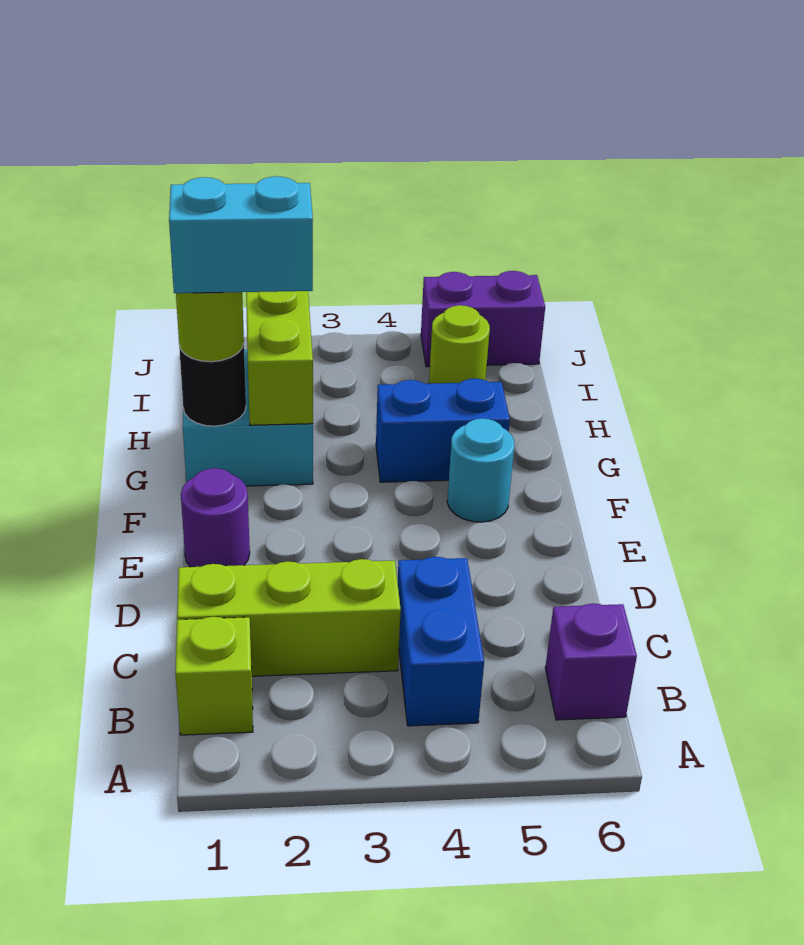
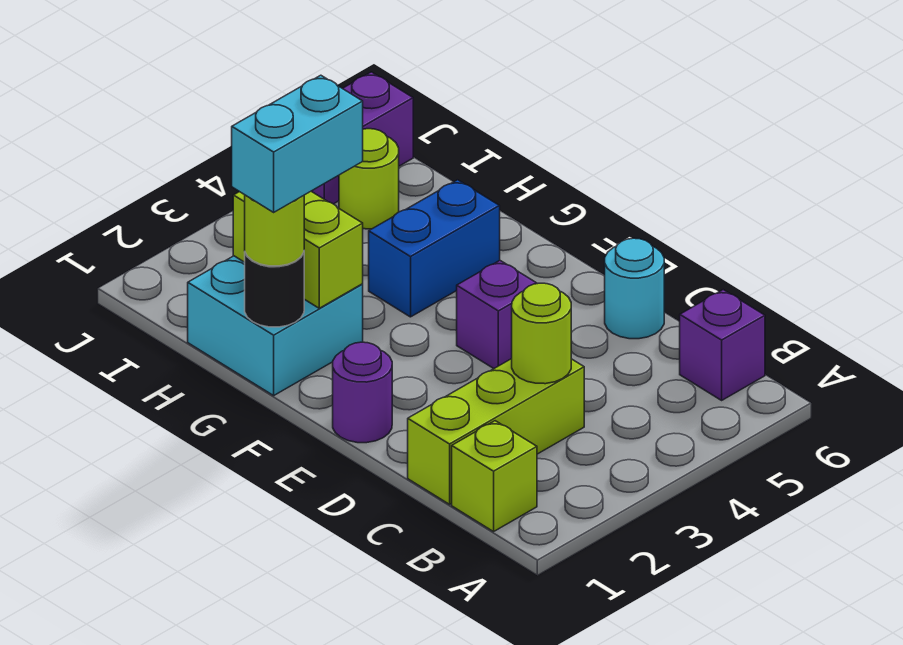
blue 1x2 brick [398,557,484,726] -> none
none -> lime 1x1 round brick [512,283,571,384]
none -> purple 1x1 brick [457,261,537,368]
cyan 1x1 round brick [447,418,514,522] -> cyan 1x1 round brick moved to [605,238,664,339]

